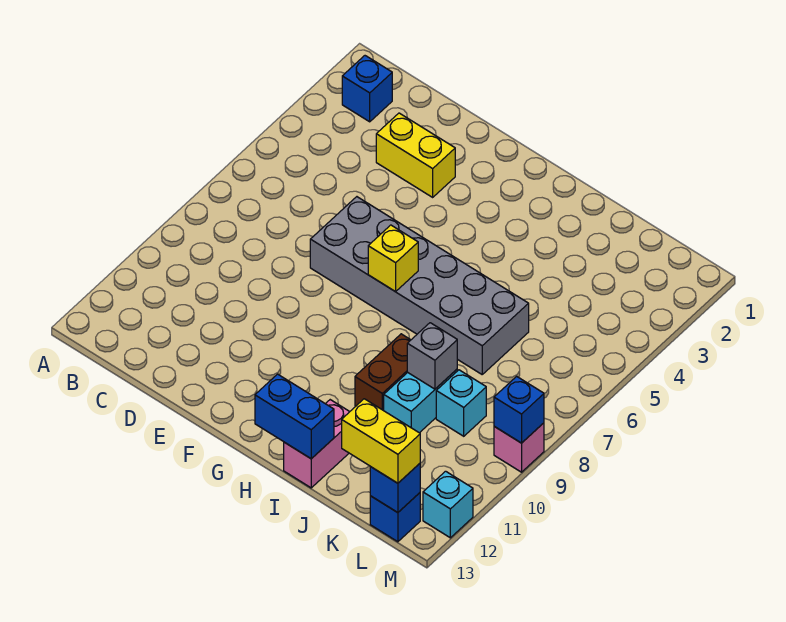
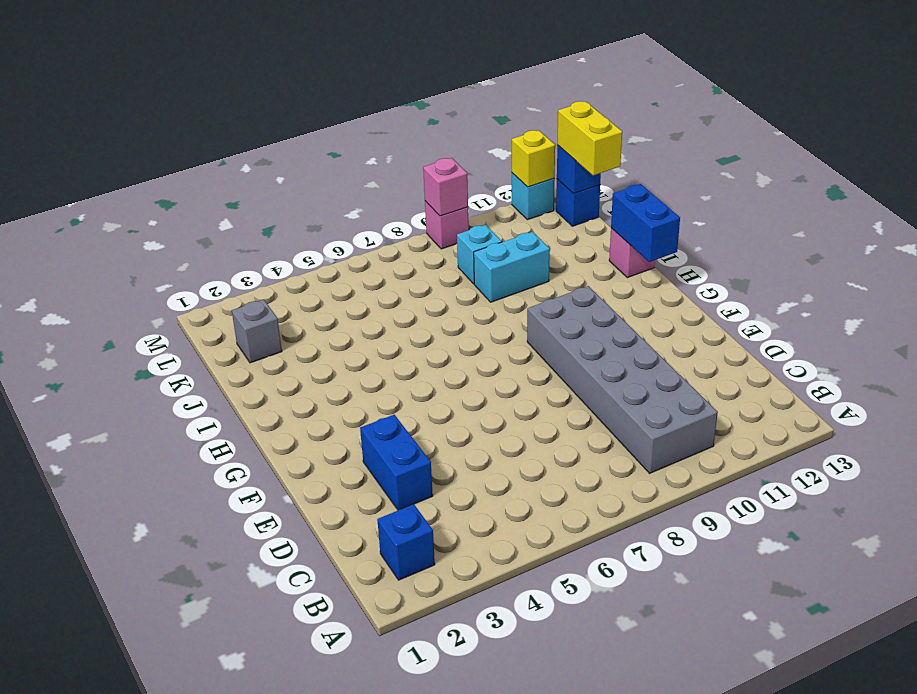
yellow 1x2 brick [376,113,455,197] -> blue 1x2 brick [360,415,433,510]
grey 2x6 brick [310,197,529,374] -> grey 2x6 brick moved to [527,286,718,473]
yellow 1x1 brick [368,225,418,292] -> yellow 1x1 brick moved to [512,130,555,187]
brown 1x2 brick [355,334,410,411] -> none
pink 1x2 brick [284,400,350,488] -> pink 1x1 brick [609,228,655,278]
grey 1x1 brick [407,323,457,389] -> grey 1x1 brick moved to [232,300,282,363]
blue 1x1 brick [494,376,544,443] -> pink 1x1 brick [423,158,468,216]

